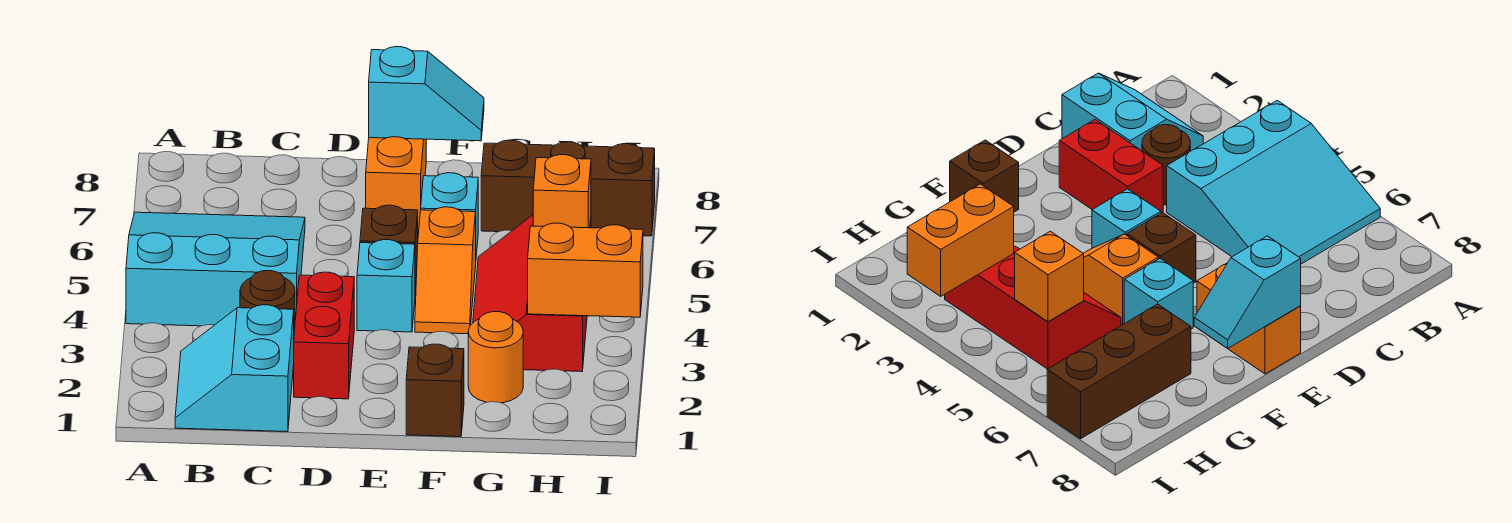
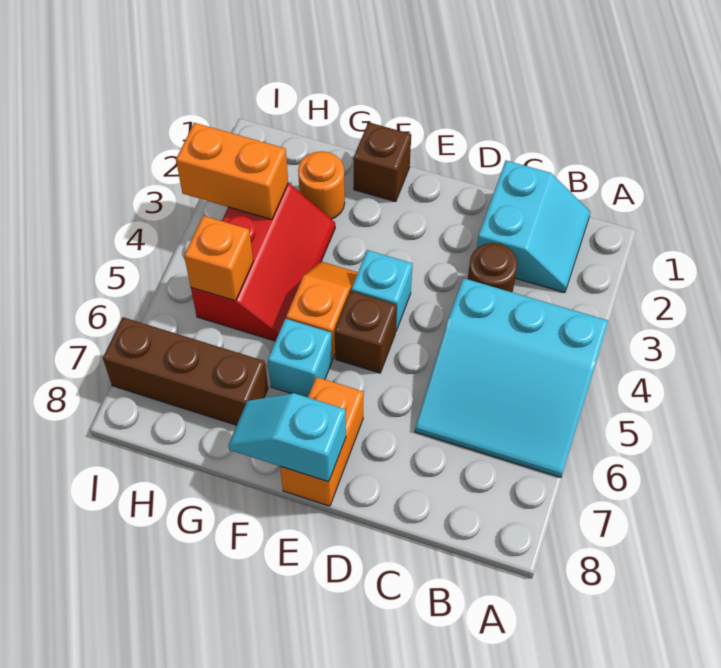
red 1x2 brick [294,272,354,399] -> none

